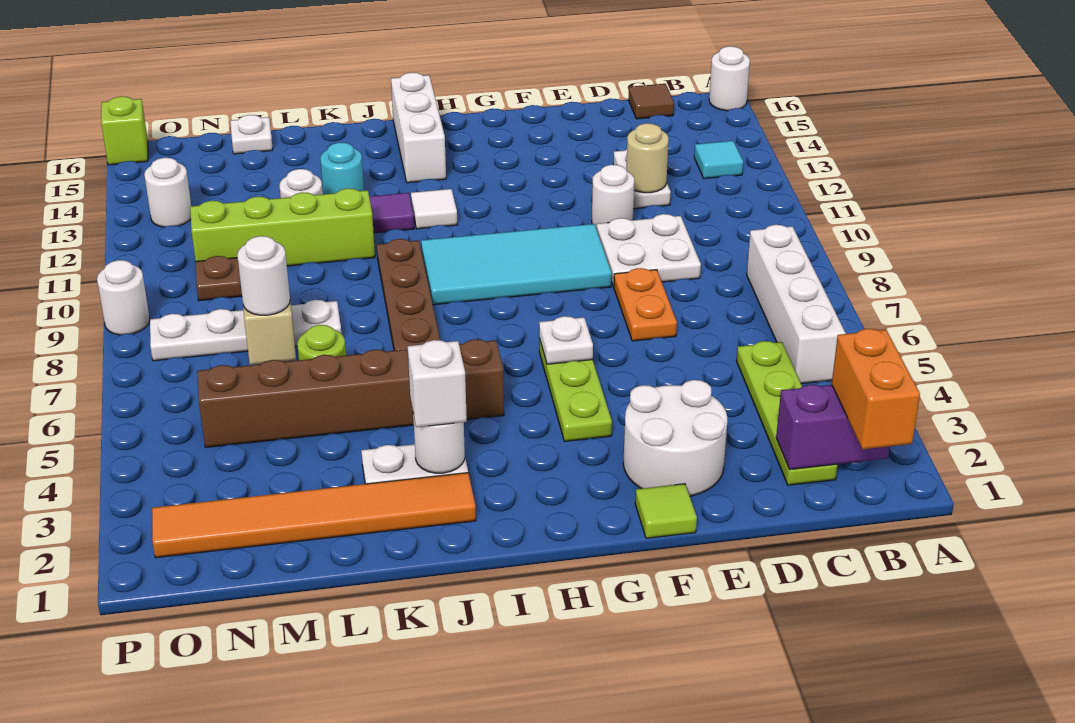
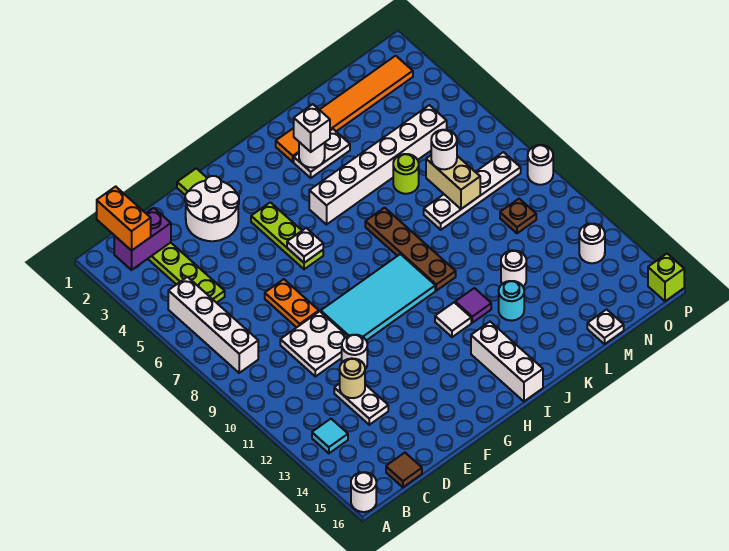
brown 1x6 brick [197,339,504,447] -> white 1x6 brick [309,105,447,225]
lime 1x4 brick [190,188,375,266] -> none

